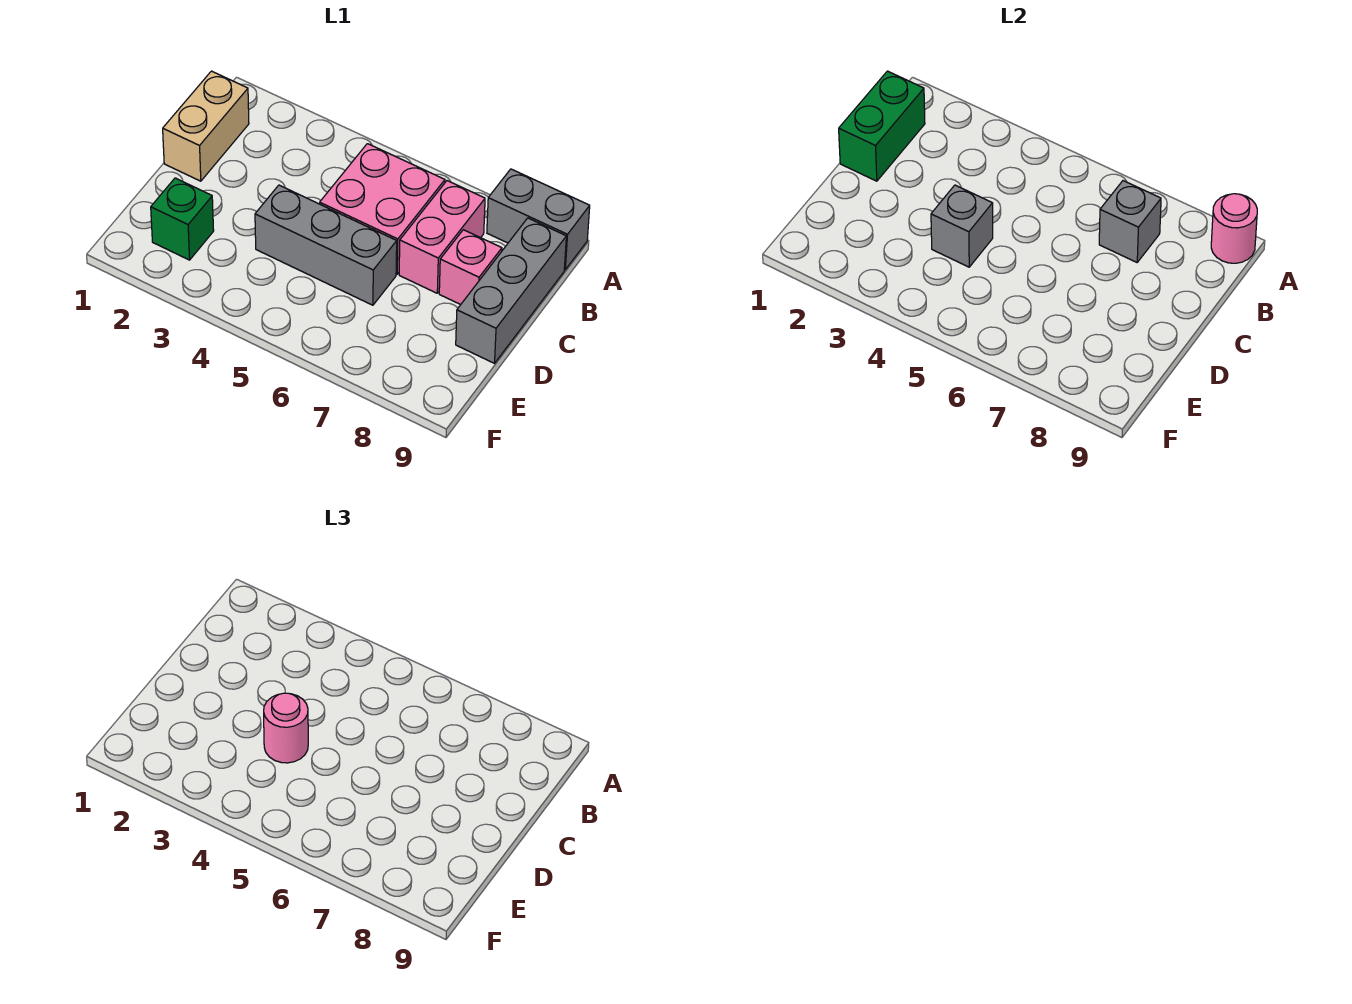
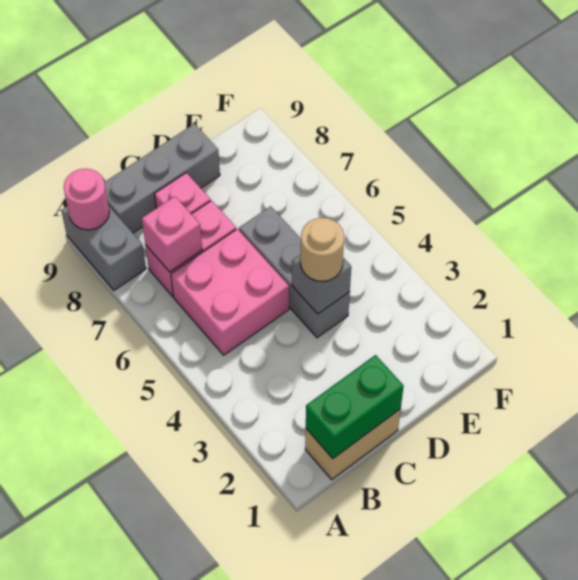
grey 1x1 brick [1099,181,1161,262] -> pink 1x1 brick [142,196,202,272]
pink 1x1 round brick [264,693,308,763] -> tan 1x1 round brick [301,218,344,281]
green 1x1 brick [151,178,214,260] -> none

